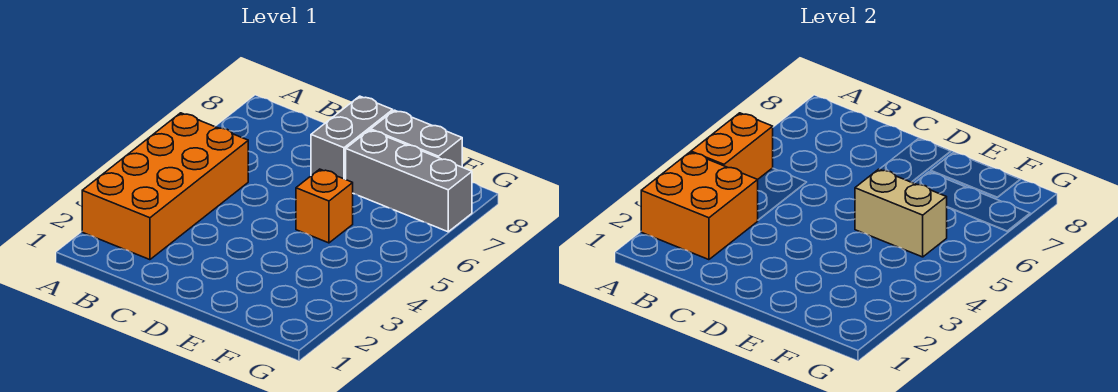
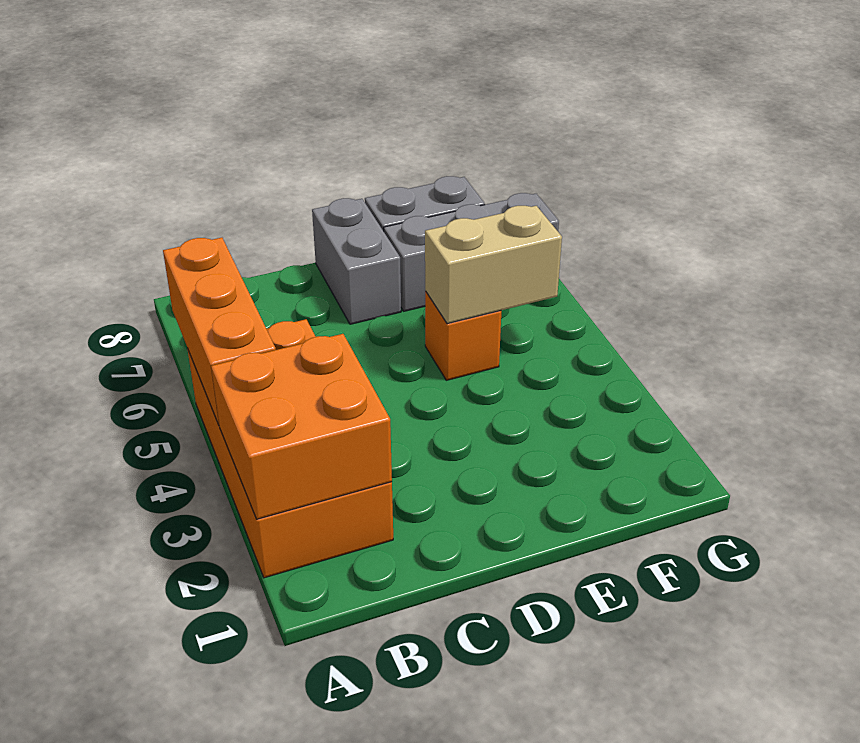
orange 1x2 brick [691,113,773,179] -> orange 1x3 brick [163,238,276,425]

